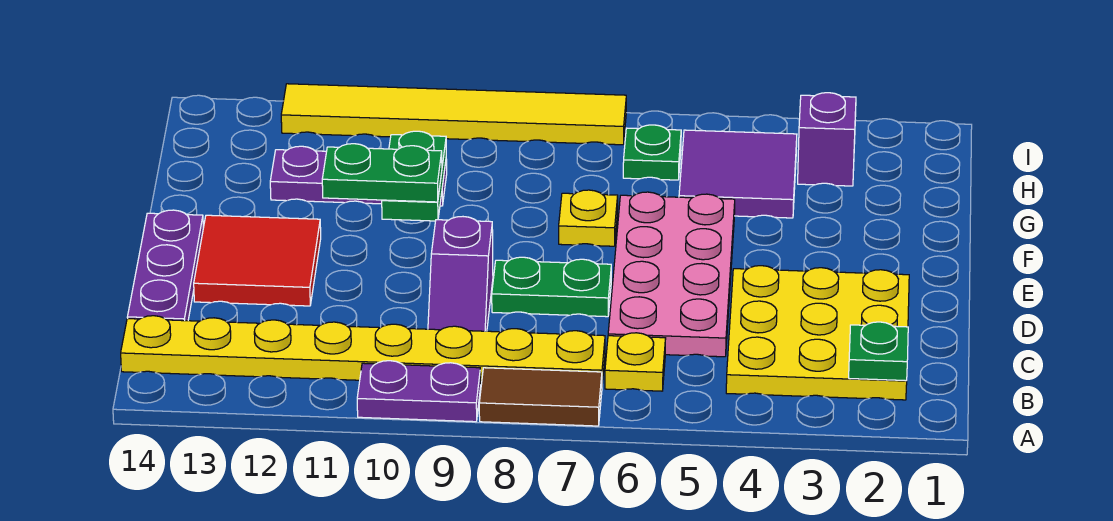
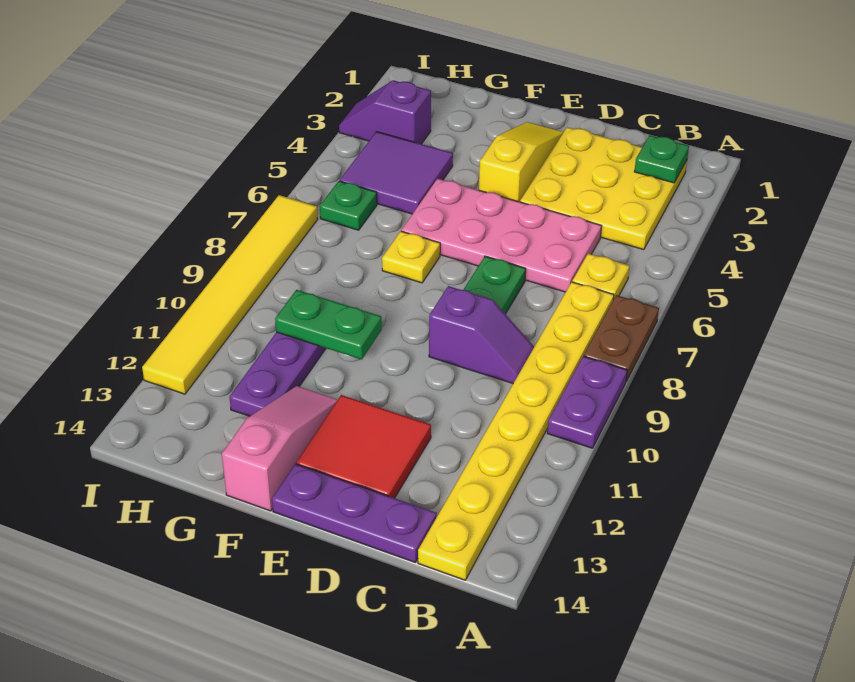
brown 1x2 tile [479,368,602,426] -> brown 1x2 plate [584,295,659,382]
none -> yellow 1x3 slope [479,122,563,202]
green 1x2 plate [322,144,442,202] -> none
none -> pink 1x3 slope [222,386,338,511]

